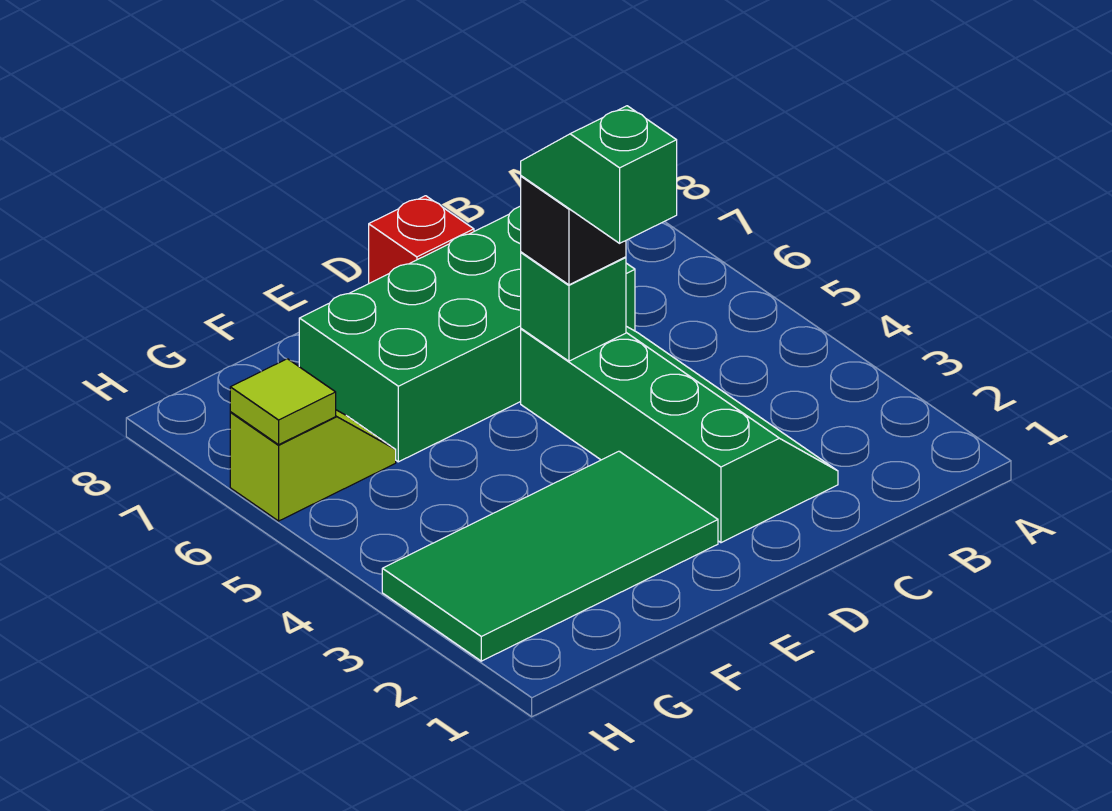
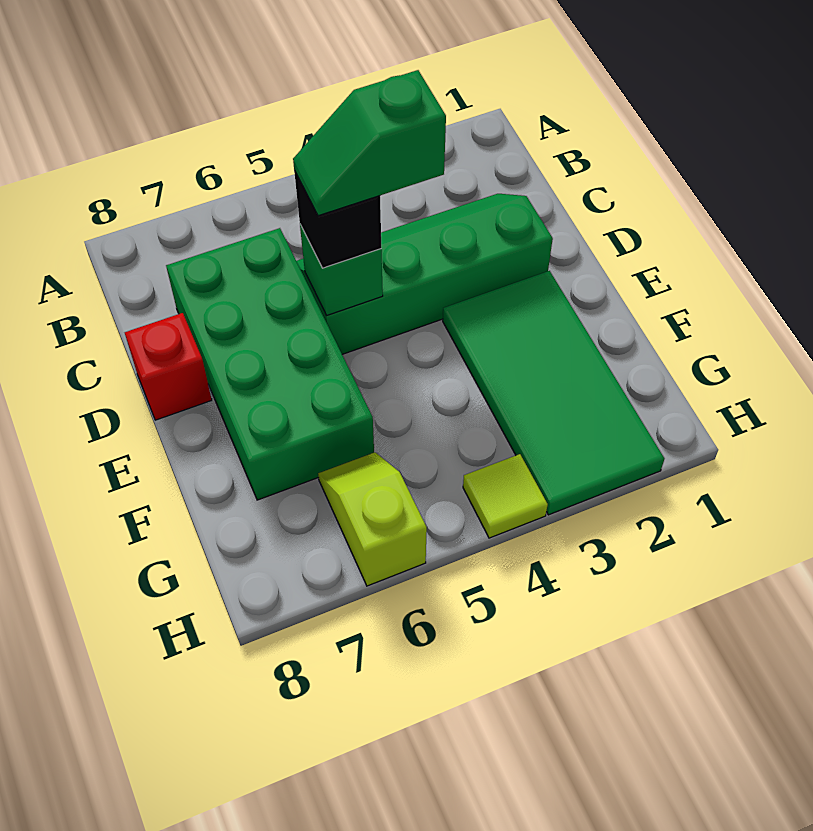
lime 1x1 tile [230,359,336,445] -> lime 1x1 tile moved to [463,454,548,538]

